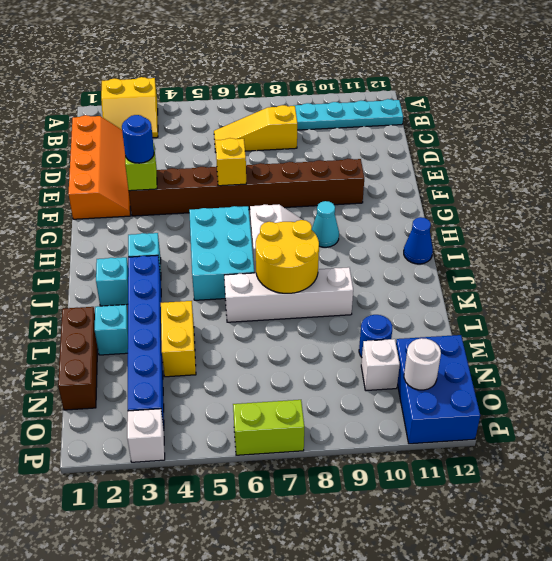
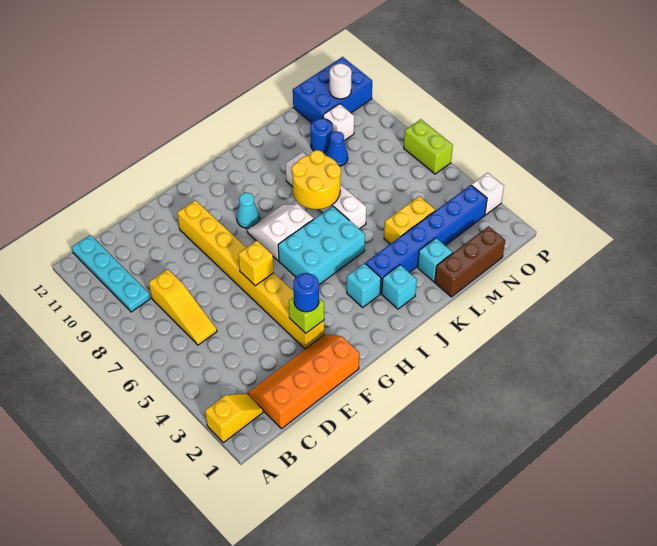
yellow 2x2 slope [101,77,158,138] -> yellow 1x2 slope [205,393,263,443]
brown 1x8 brick [129,159,364,216] -> yellow 1x8 brick [177,200,324,349]
blue 1x1 cone [404,217,433,264] -> blue 1x1 cone moved to [326,132,348,166]

